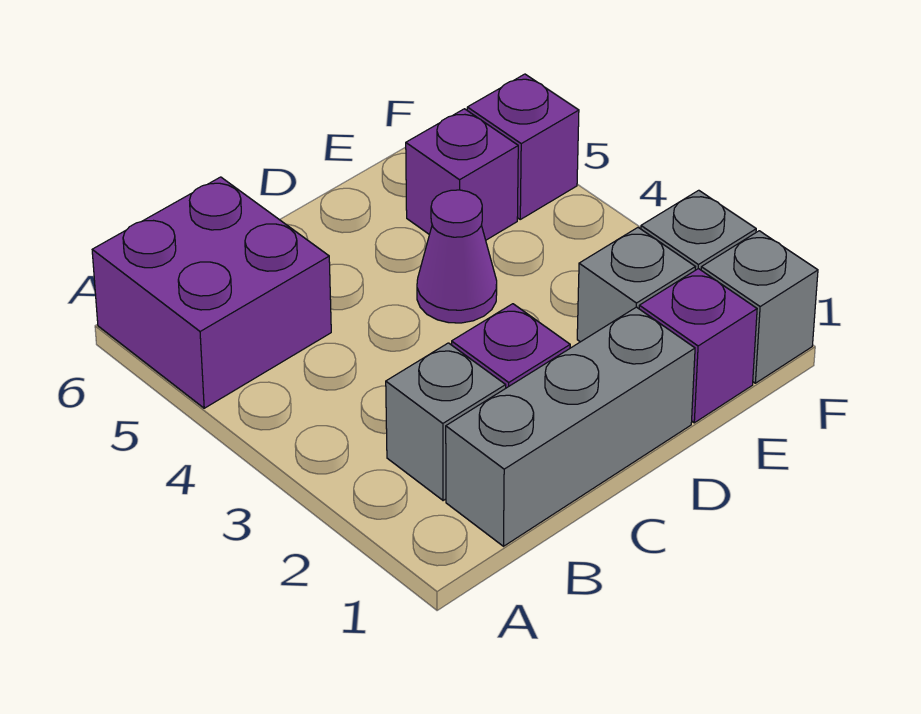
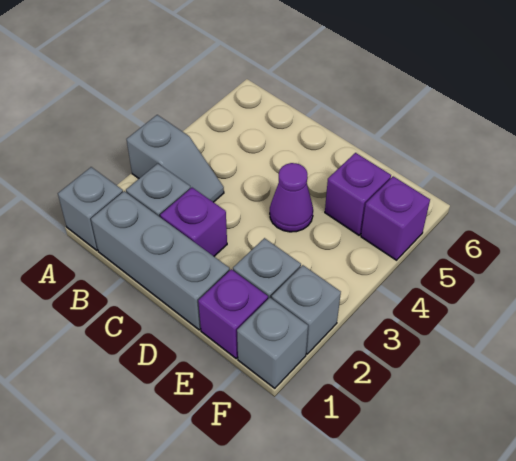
none -> grey 1x1 brick [58,167,123,250]
none -> grey 1x2 slope [127,115,224,202]
purple 2x2 brick [92,177,331,408] -> none

